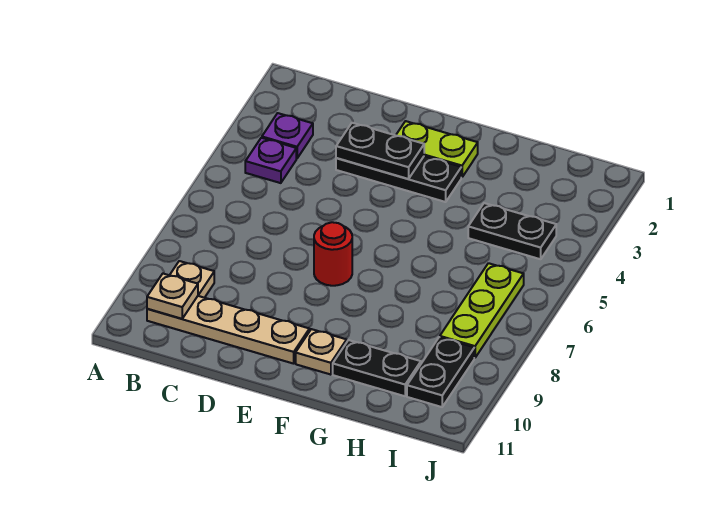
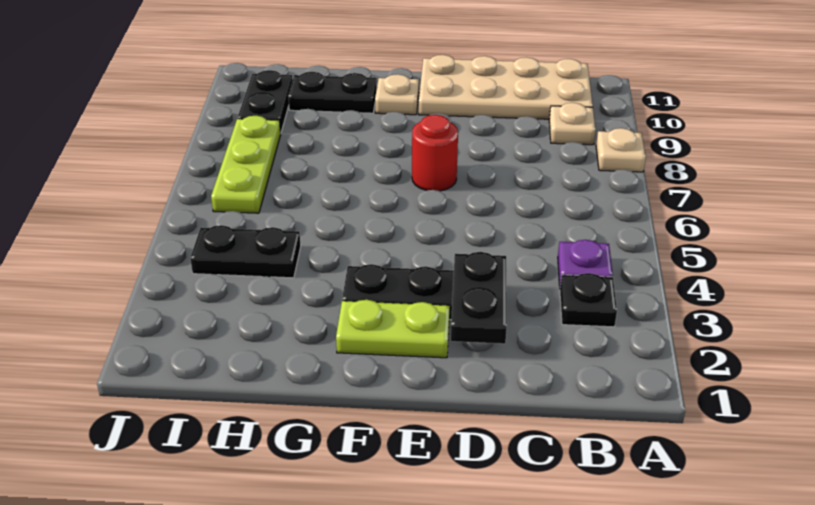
purple 1x1 plate [262,113,313,158] -> black 1x1 plate [560,273,617,327]
tan 1x4 plate [147,296,309,364] -> tan 2x4 plate [419,55,593,119]
tan 1x1 plate [147,273,198,319] -> tan 1x1 plate moved to [596,128,646,172]
black 1x2 plate [336,123,424,179] -> black 1x2 plate turned to [451,252,507,344]

